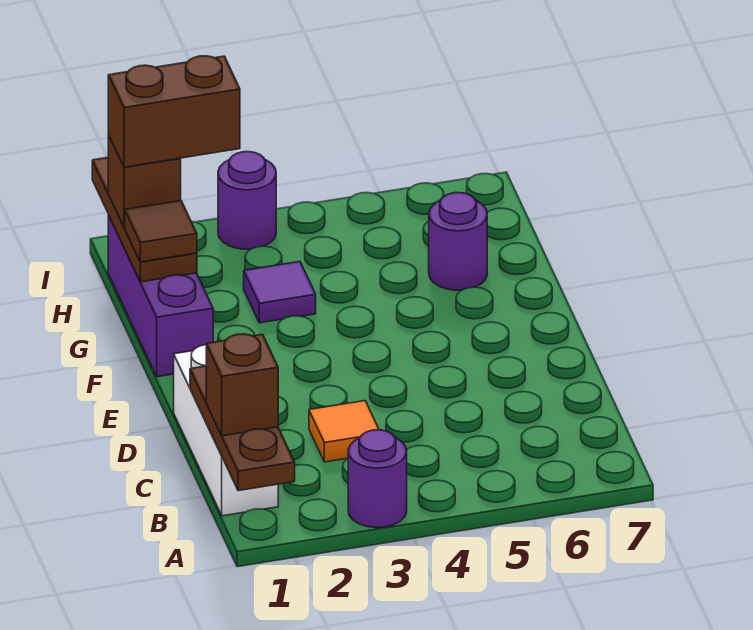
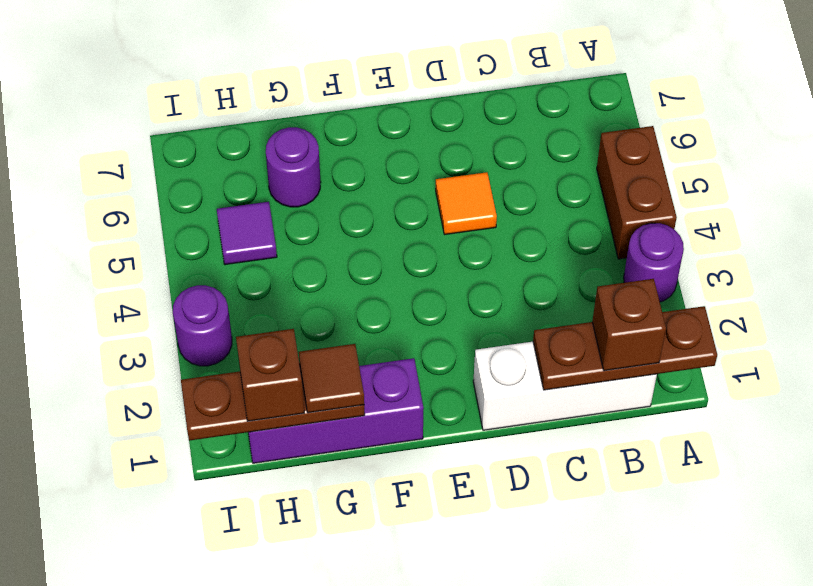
orange 1x1 tile [309,401,379,462] -> orange 1x1 tile moved to [436,172,497,235]
purple 1x1 tile [244,262,316,323] -> purple 1x1 tile moved to [217,202,277,265]
brown 1x2 brick [108,56,240,167] -> brown 1x2 brick moved to [597,126,677,259]

